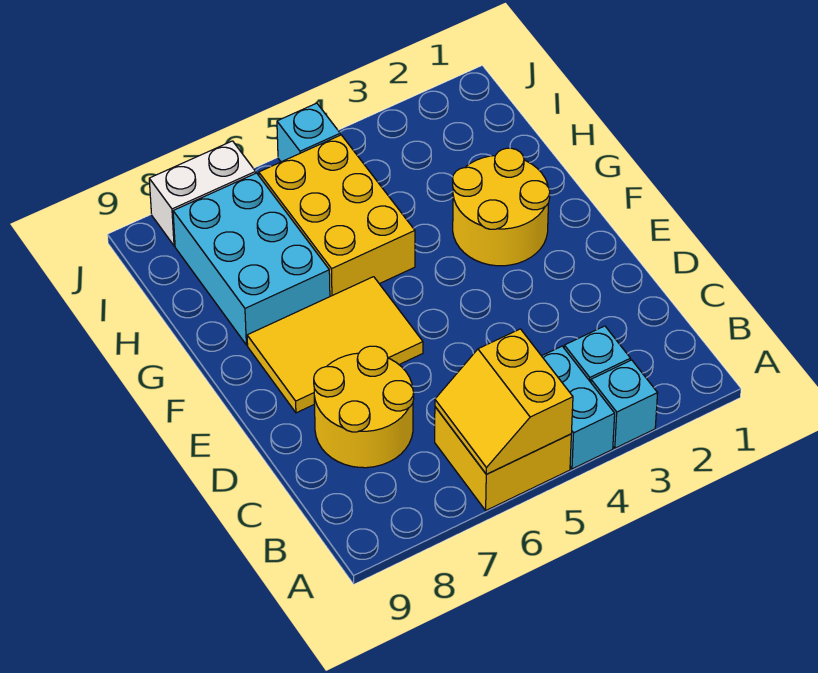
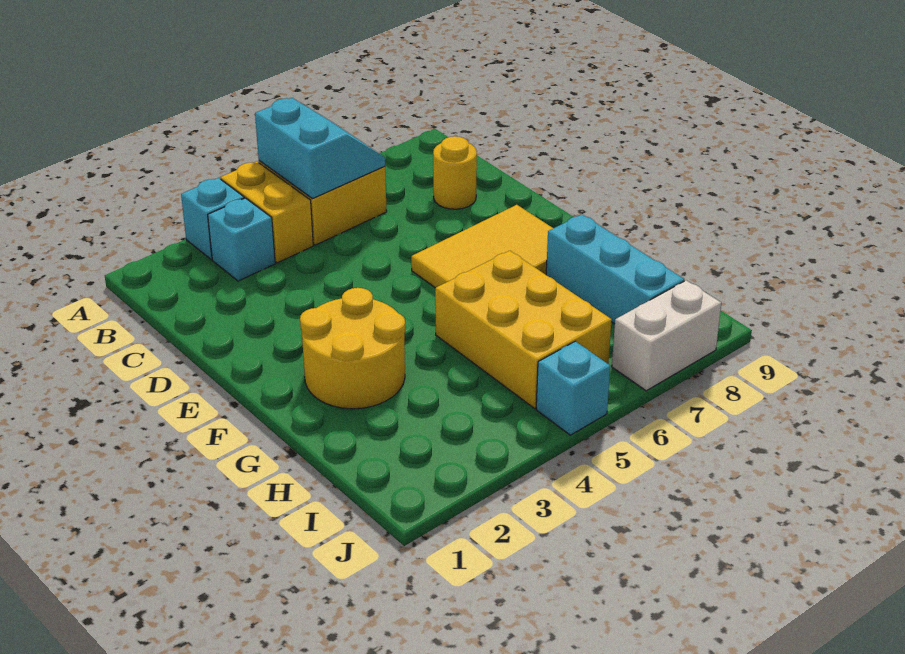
cyan 1x2 brick [542,346,615,469] -> yellow 1x2 brick [220,162,313,263]
yellow 2x2 slope [435,329,573,474] -> cyan 2x2 slope [255,98,385,199]
yellow 2x2 round brick [314,346,414,468] -> yellow 1x1 round brick [433,136,477,209]
cyan 2x3 brick [173,173,330,345] -> cyan 1x3 brick [546,214,684,324]

